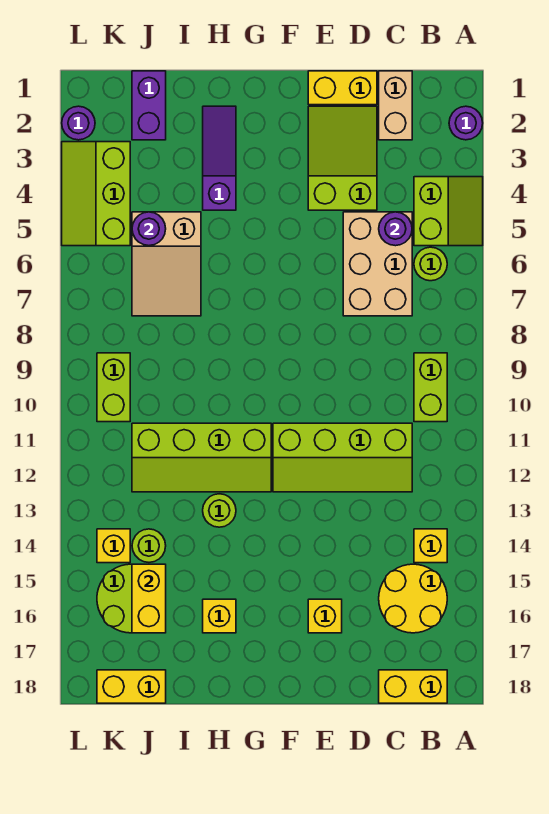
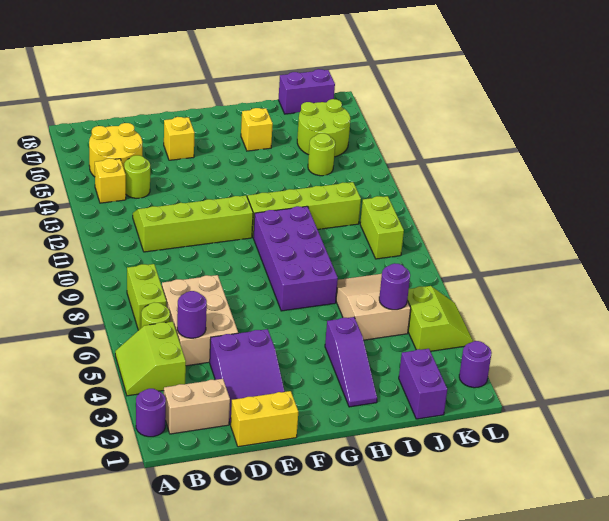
lime 1x2 brick [414,353,447,422] -> lime 1x2 brick moved to [127,264,166,330]
yellow 1x2 brick [379,670,447,703] -> none
tan 1x2 brick [379,71,412,140] -> tan 1x2 brick turned to [164,379,230,434]
lime 2x3 slope [308,106,377,210] -> purple 2x3 slope [210,329,285,425]
none -> purple 2x4 brick [253,206,338,311]
lime 1x1 round brick [203,494,236,527] -> lime 1x1 round brick moved to [124,155,150,198]
yellow 1x2 brick [132,564,166,633] -> none
yellow 1x2 brick [97,670,166,703] -> purple 1x2 brick [278,69,335,114]
lime 2x3 slope [62,142,130,246] -> lime 2x2 slope [407,286,473,351]
yellow 1x1 brick [97,529,130,563] -> none

